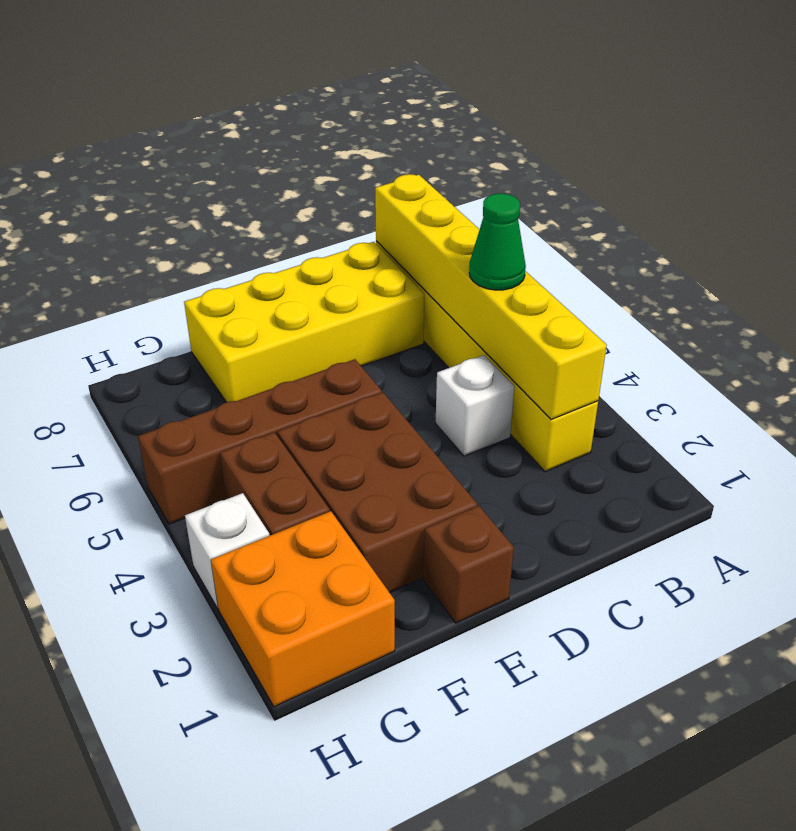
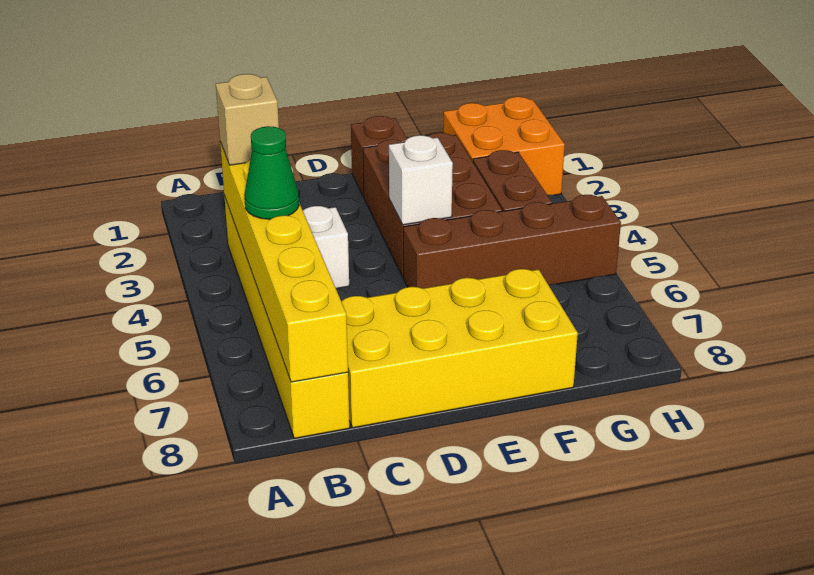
none -> tan 1x1 brick [216,74,279,165]
white 1x1 brick [185,493,270,609] -> white 1x1 brick moved to [389,135,453,225]

